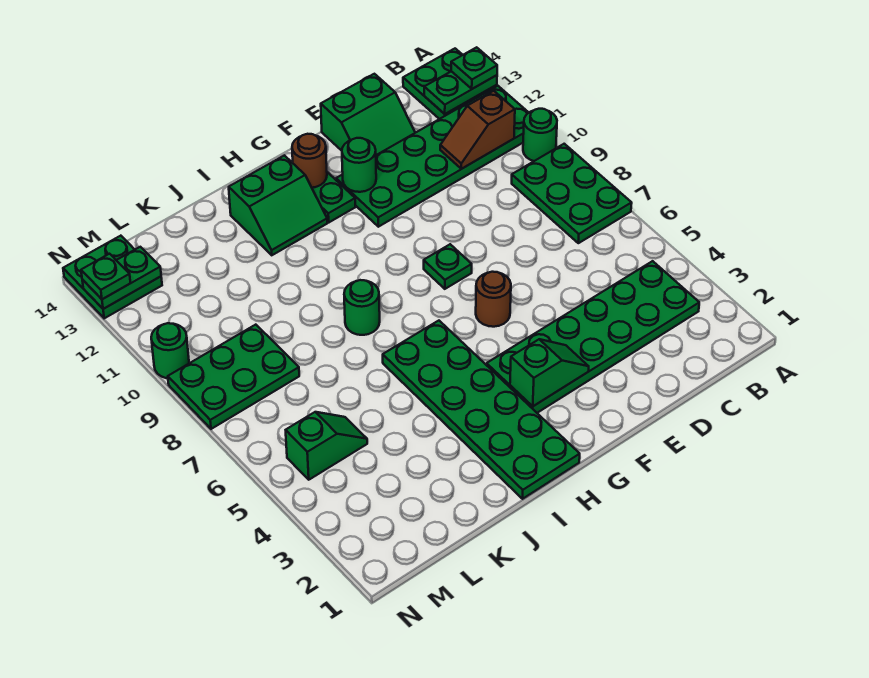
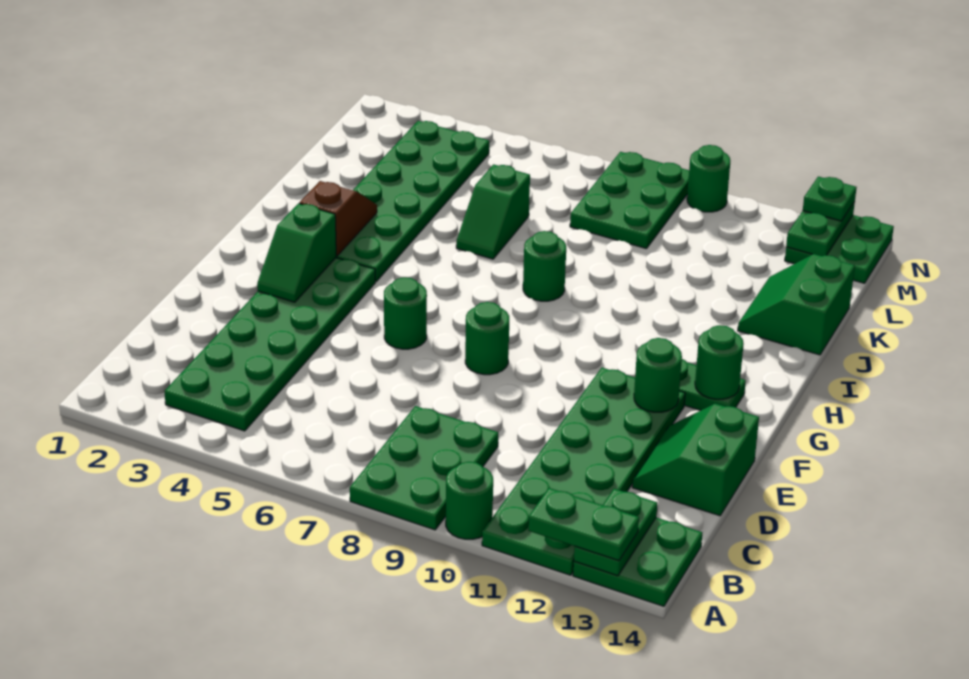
green 2x3 plate [512,144,632,243] -> green 2x3 plate turned to [350,406,498,530]
green 1x1 plate [451,47,497,89] -> green 1x2 plate [528,488,639,561]
brown 1x2 slope [440,91,515,169] -> brown 1x2 slope moved to [299,181,377,256]
brown 1x1 round brick [476,272,511,327] -> green 1x1 round brick [384,277,427,349]
green 1x1 plate [424,244,472,289] -> green 1x1 round brick [465,302,509,375]
brown 1x1 round brick [292,134,327,188] -> green 1x1 round brick [695,325,744,399]
green 2x6 plate [383,321,580,499] -> green 2x6 plate turned to [336,121,489,281]
green 2x2 slope [229,155,327,255] -> green 2x2 slope moved to [738,254,855,355]
green 1x2 slope [286,412,367,480] -> green 1x2 slope moved to [456,164,530,259]

